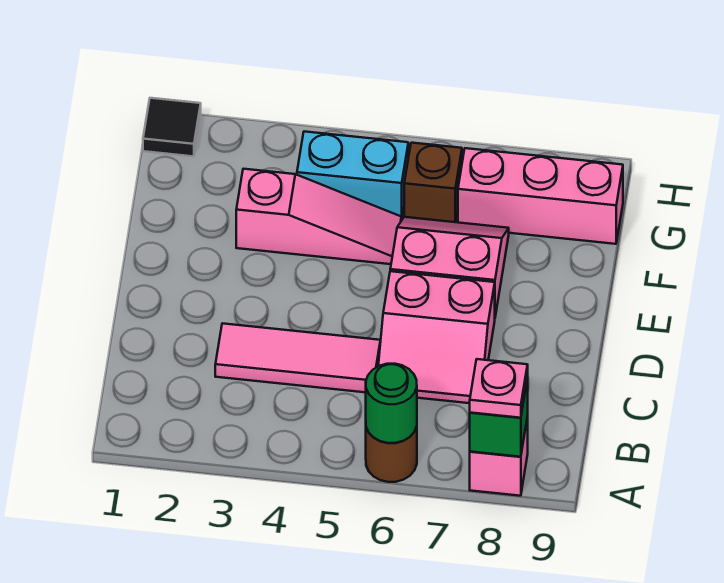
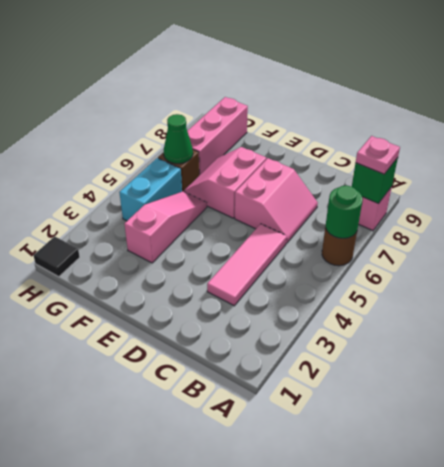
none -> green 1x1 cone [164,114,193,164]

